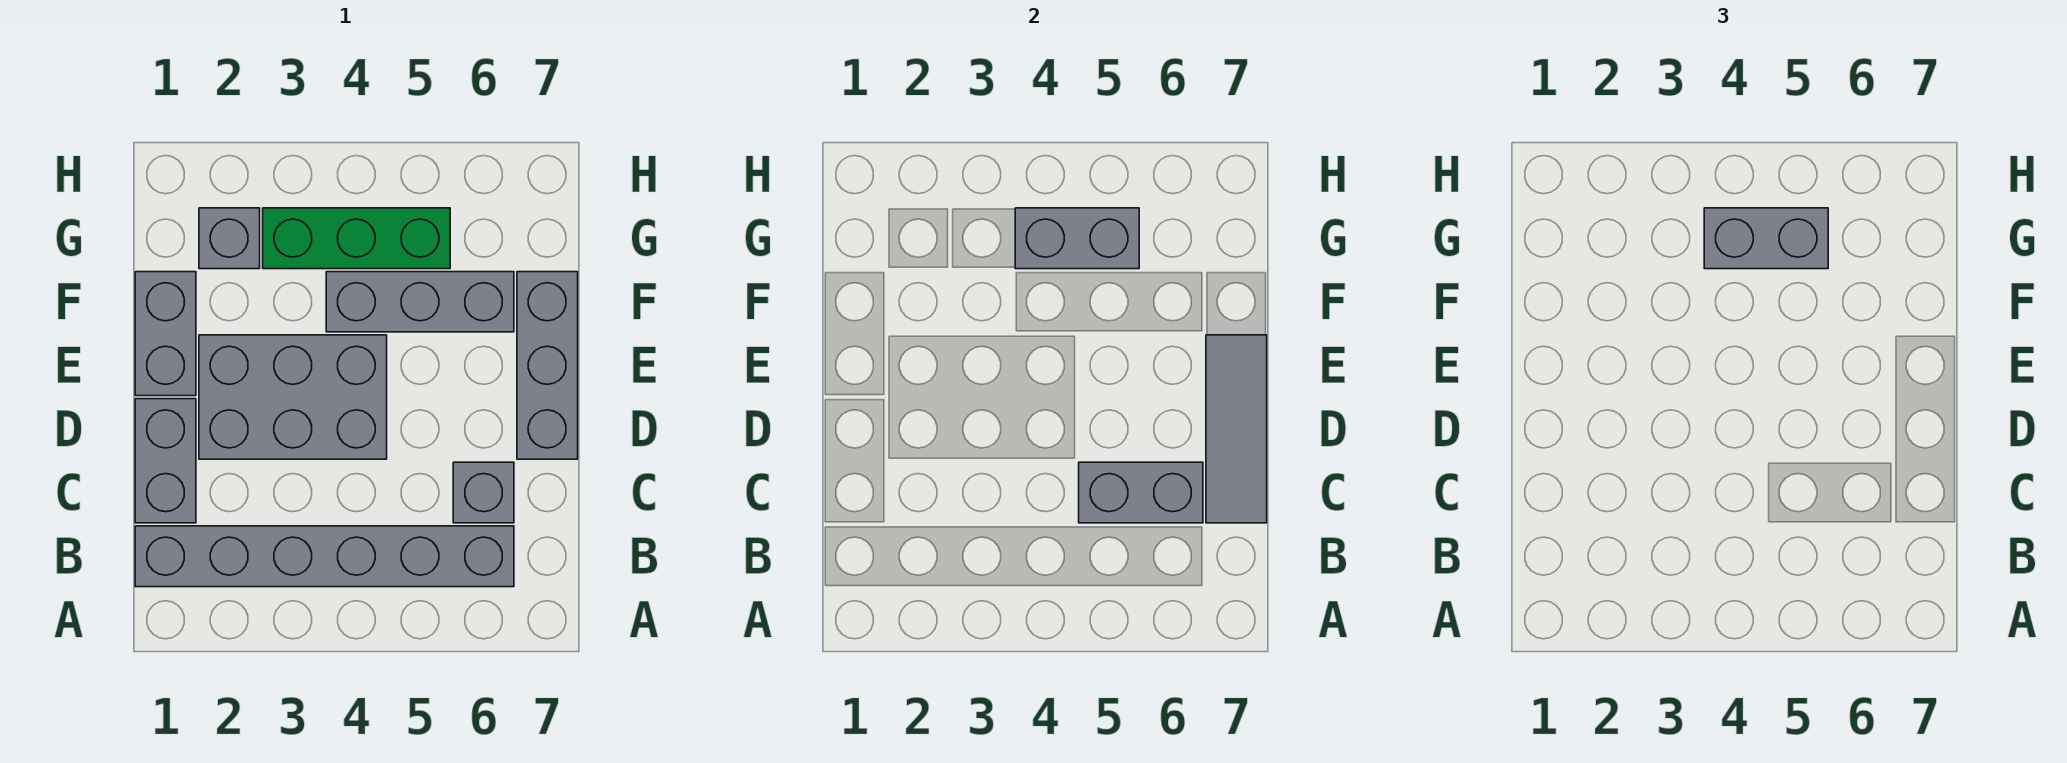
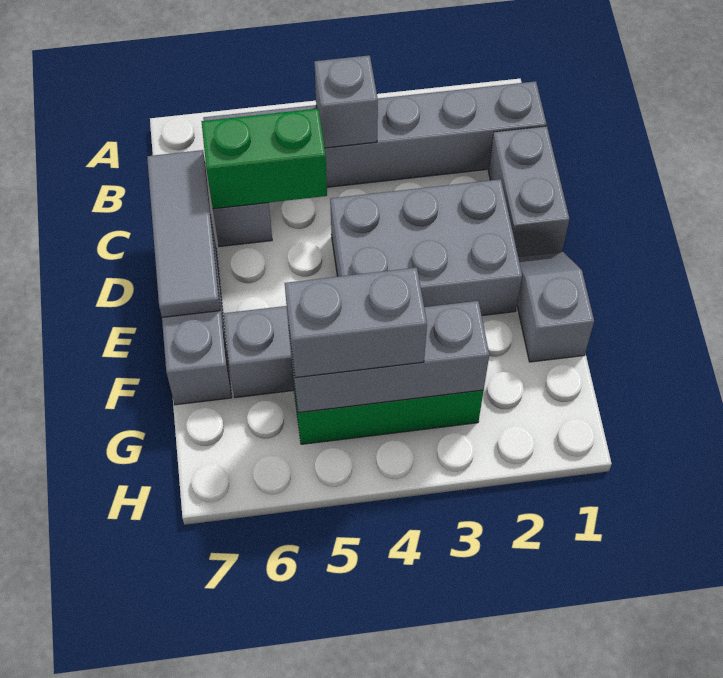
grey 1x2 brick [1079,462,1203,523] -> green 1x2 brick [201,109,327,209]
grey 1x2 brick [135,272,196,396] -> grey 1x2 slope [517,252,594,362]
grey 1x1 brick [199,208,260,269] -> grey 1x1 brick moved to [314,55,378,148]
grey 1x2 brick [1015,208,1139,269] -> grey 1x3 brick [289,301,489,413]

